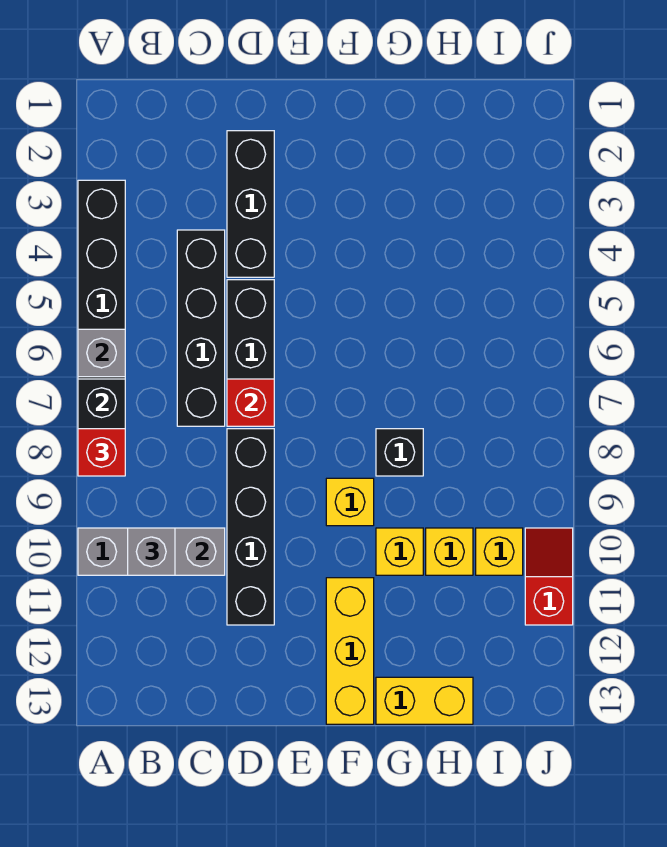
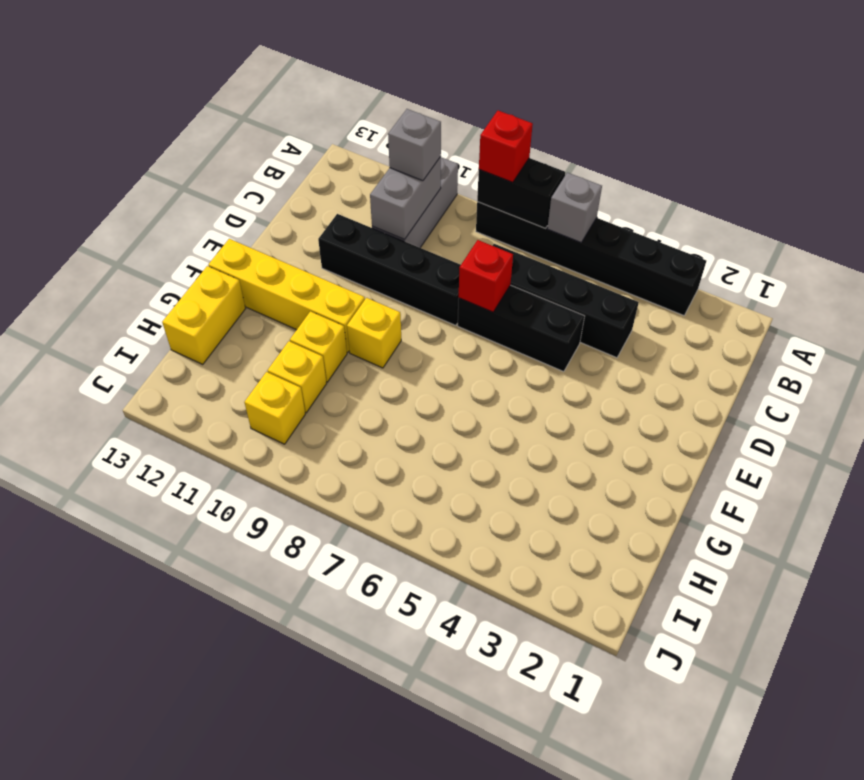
black 1x3 brick [227,131,274,277] -> none
yellow 1x3 brick [326,578,374,724] -> yellow 1x4 brick [208,239,365,352]
black 1x1 brick [376,429,423,476] -> none
red 1x2 slope [525,528,573,625] -> none

